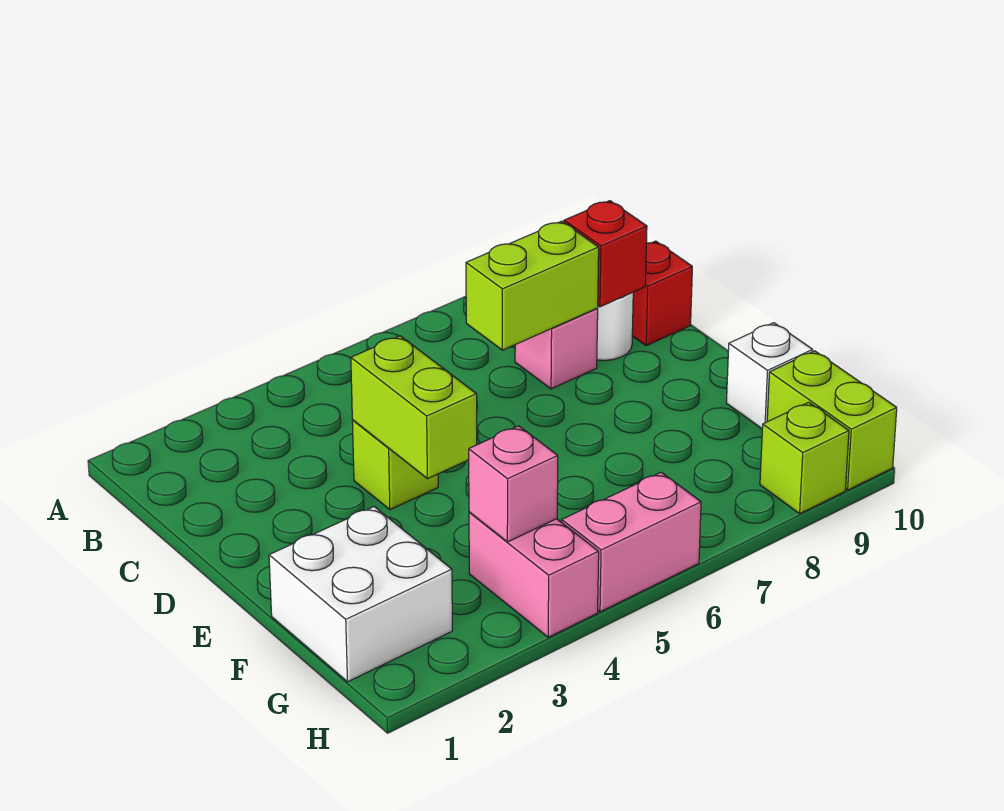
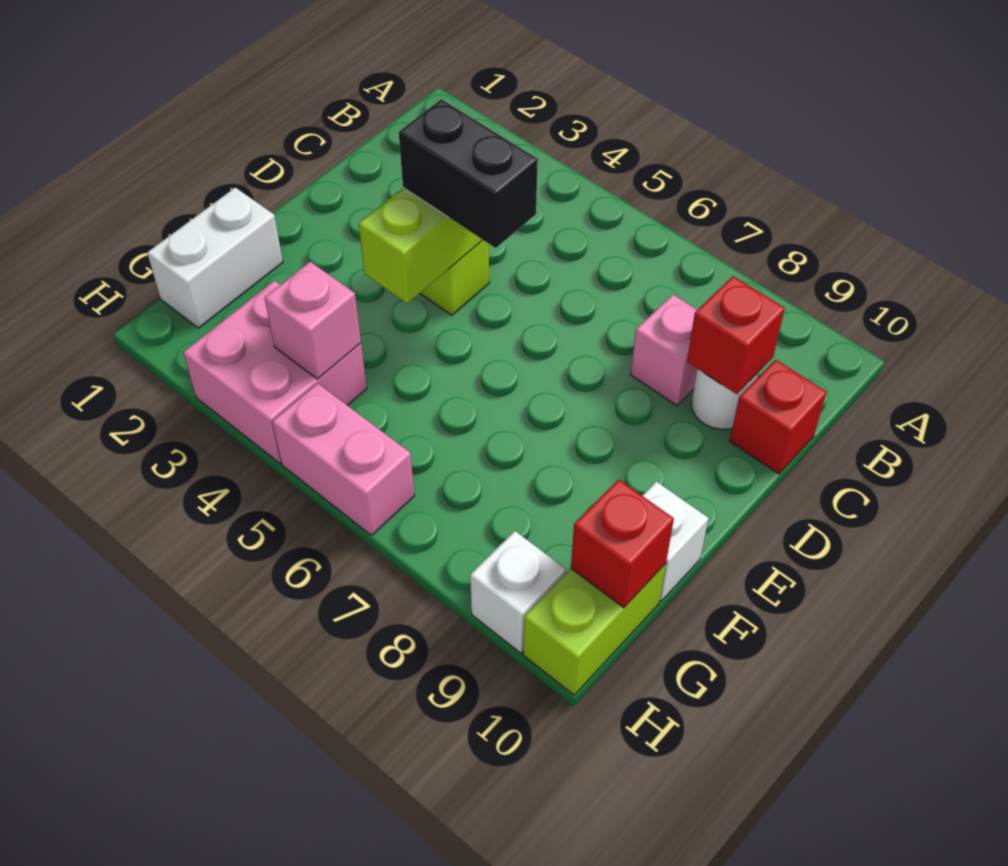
lime 1x2 brick [466,221,599,350] -> none
none -> black 1x2 brick [399,99,538,248]
white 2x2 brick [269,507,452,682] -> white 1x2 brick [147,188,283,328]
pink 1x2 brick [469,512,599,637] -> pink 2x2 brick [183,281,367,463]
none -> red 1x1 brick [571,479,674,608]
lime 1x1 brick [760,402,849,514] -> white 1x1 brick [470,531,566,653]

